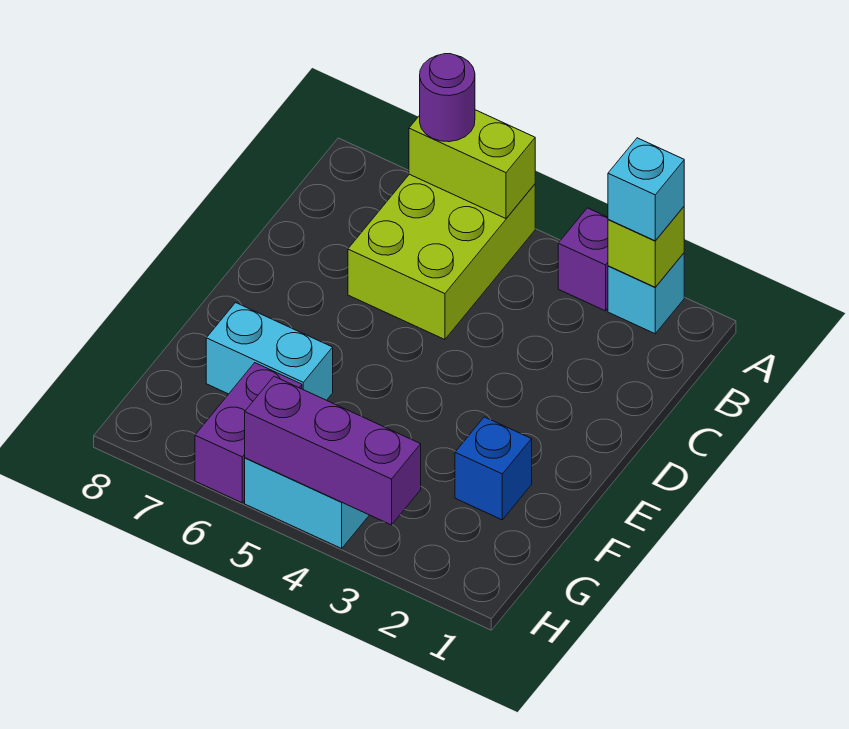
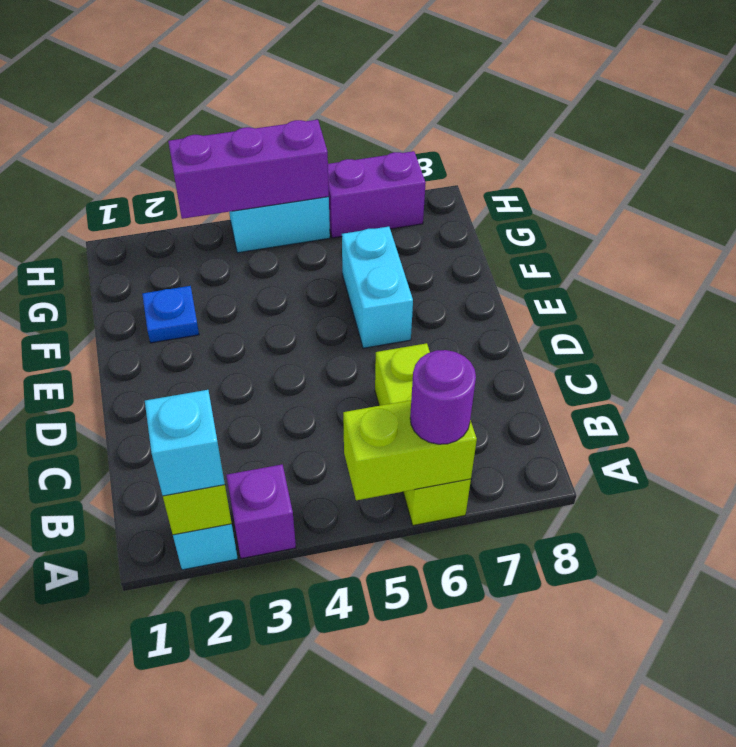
lime 2x3 brick [348,174,535,340] -> lime 1x3 brick [375,343,471,525]
blue 1x1 brick [455,417,532,520] -> blue 1x1 plate [142,286,199,343]
cyan 1x2 brick [206,303,333,400] -> cyan 1x2 brick turned to [342,227,413,348]
purple 1x2 brick [195,363,302,503] -> purple 1x2 brick turned to [328,151,426,238]

